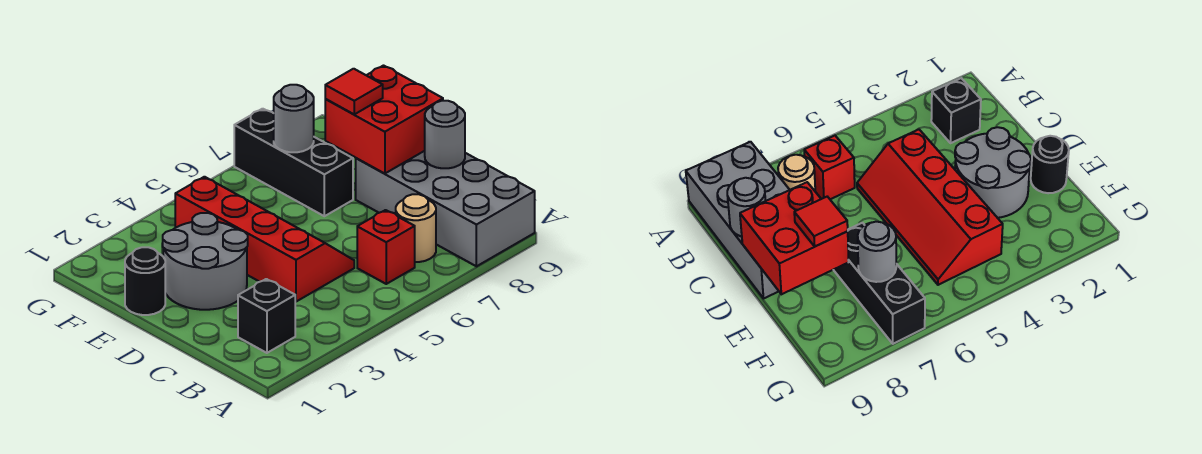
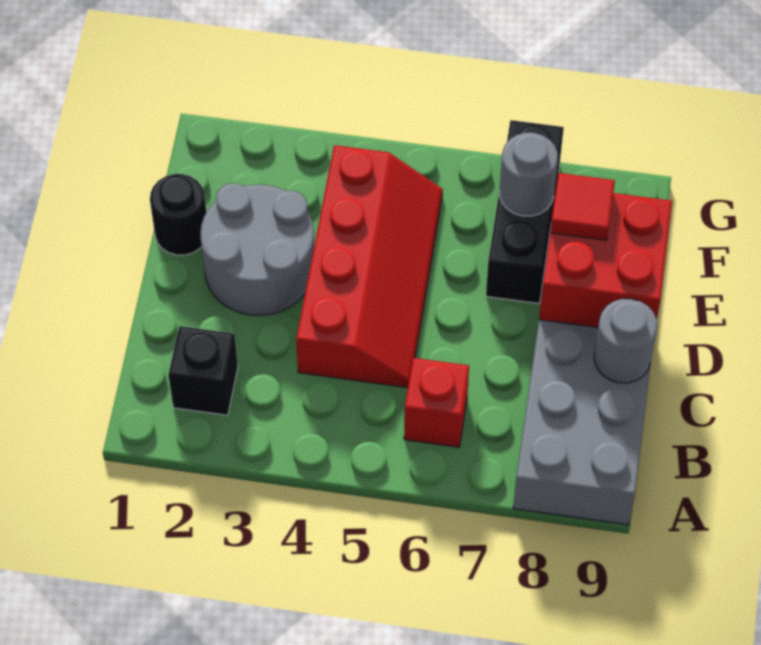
tan 1x1 round brick [396,194,436,262] -> none

